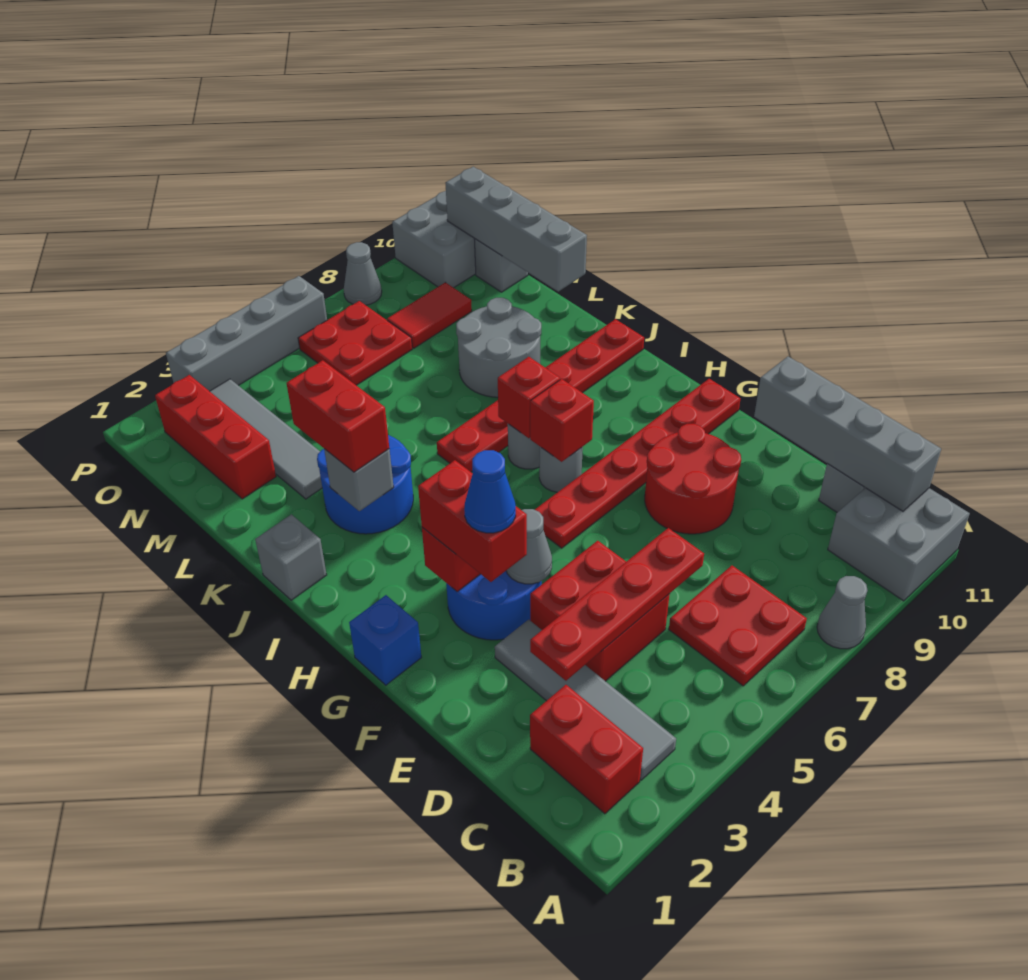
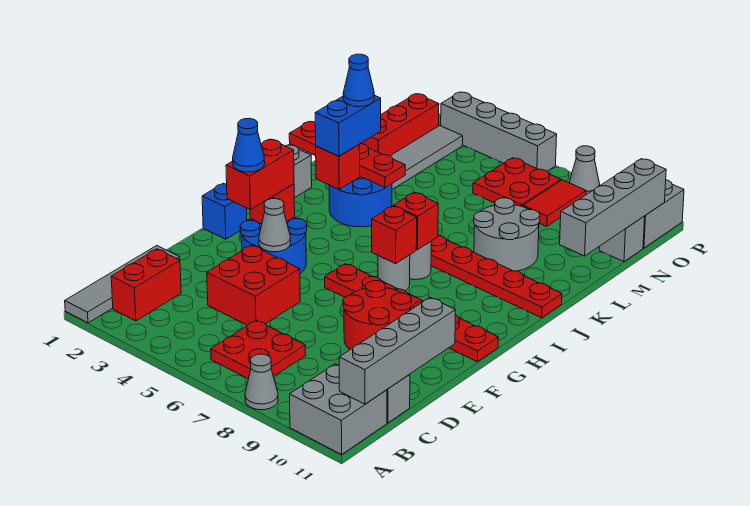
grey 1x4 tile [495,620,676,780] -> grey 1x4 tile moved to [65,246,180,323]
red 1x4 plate [530,528,704,681] -> red 1x4 plate moved to [289,122,405,188]
grey 1x1 brick [324,449,394,511] -> red 1x1 brick [316,145,360,189]
red 1x2 brick [286,360,389,472] -> blue 1x2 brick [315,95,381,156]
none -> blue 1x1 cone [343,54,374,107]
red 1x2 tile [387,282,472,348] -> red 1x2 tile turned to [523,180,586,226]

